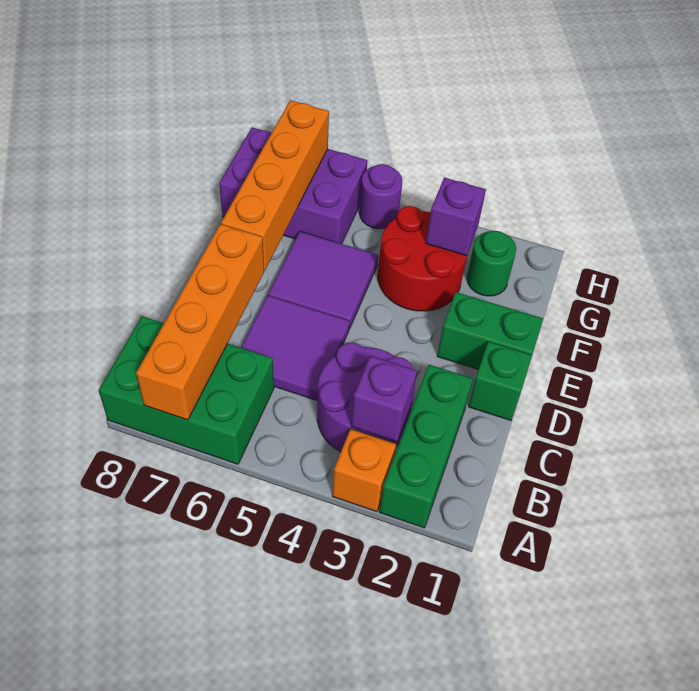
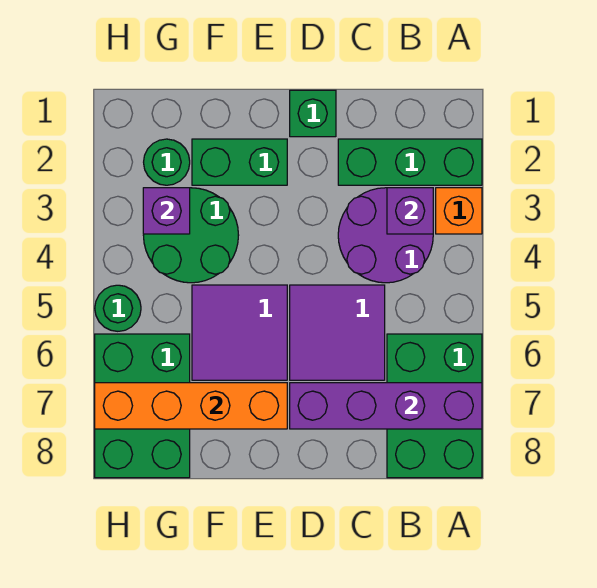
orange 1x4 brick [136,224,264,420] -> purple 1x4 brick [290,383,482,429]
green 1x2 brick [437,292,543,369] -> green 1x2 brick turned to [192,139,287,185]
red 2x2 round brick [378,206,467,311] -> green 2x2 round brick [143,188,239,283]
purple 2x3 brick [219,127,367,244] -> green 2x3 brick [95,334,190,478]
purple 1x1 round brick [359,164,402,229] -> green 1x1 round brick [95,285,141,331]

